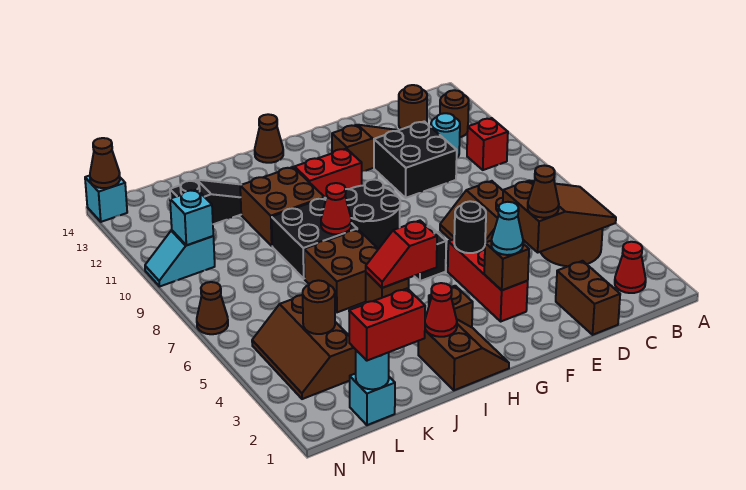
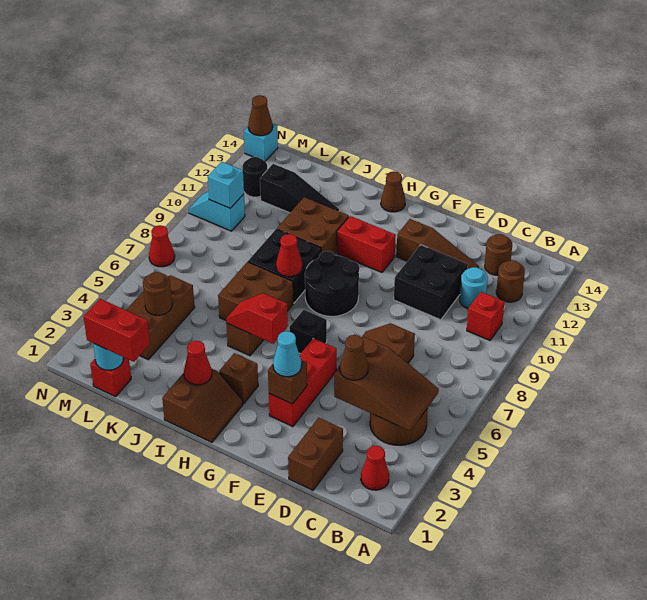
black 1x1 round brick [454,201,486,253] -> black 1x1 round brick moved to [243,157,267,197]
cyan 1x1 brick [350,373,395,425] -> red 1x1 brick [90,357,131,397]
brown 1x1 cone [197,282,228,334] -> red 1x1 cone [149,225,175,267]

